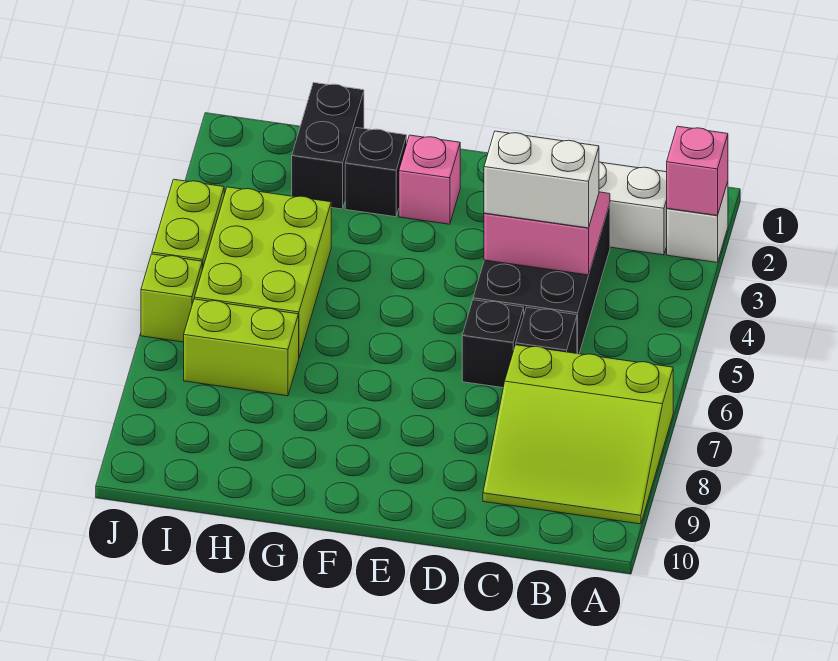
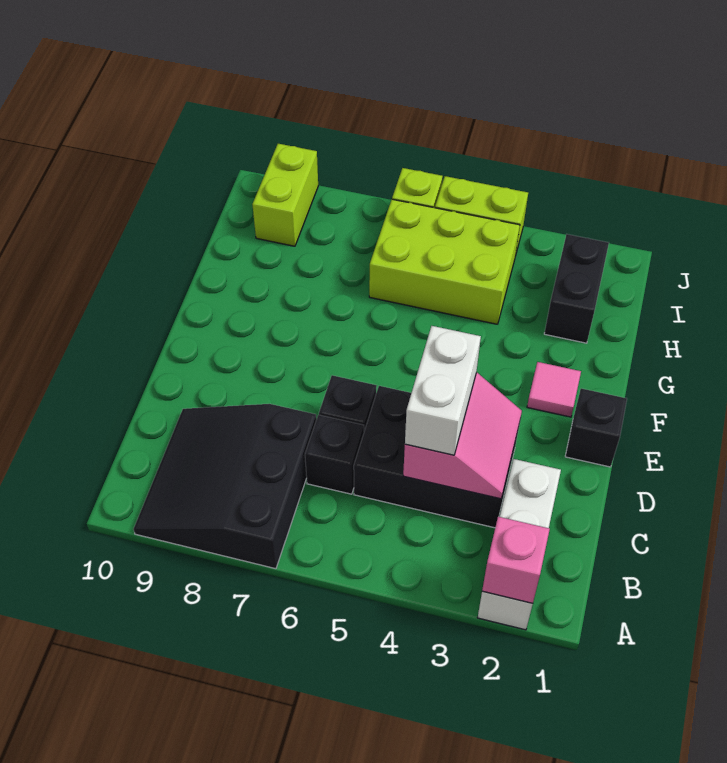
lime 3x3 slope [483,345,673,524] -> black 3x3 slope [133,404,316,569]
pink 1x1 brick [399,135,460,224] -> pink 1x1 tile [527,362,581,417]
black 1x1 brick [345,128,407,217] -> black 1x1 brick moved to [565,388,627,467]
black 1x2 brick [292,83,364,209] -> black 1x2 brick turned to [544,234,609,343]
lime 1x2 brick [184,299,299,396] -> lime 1x2 brick moved to [252,144,318,246]

